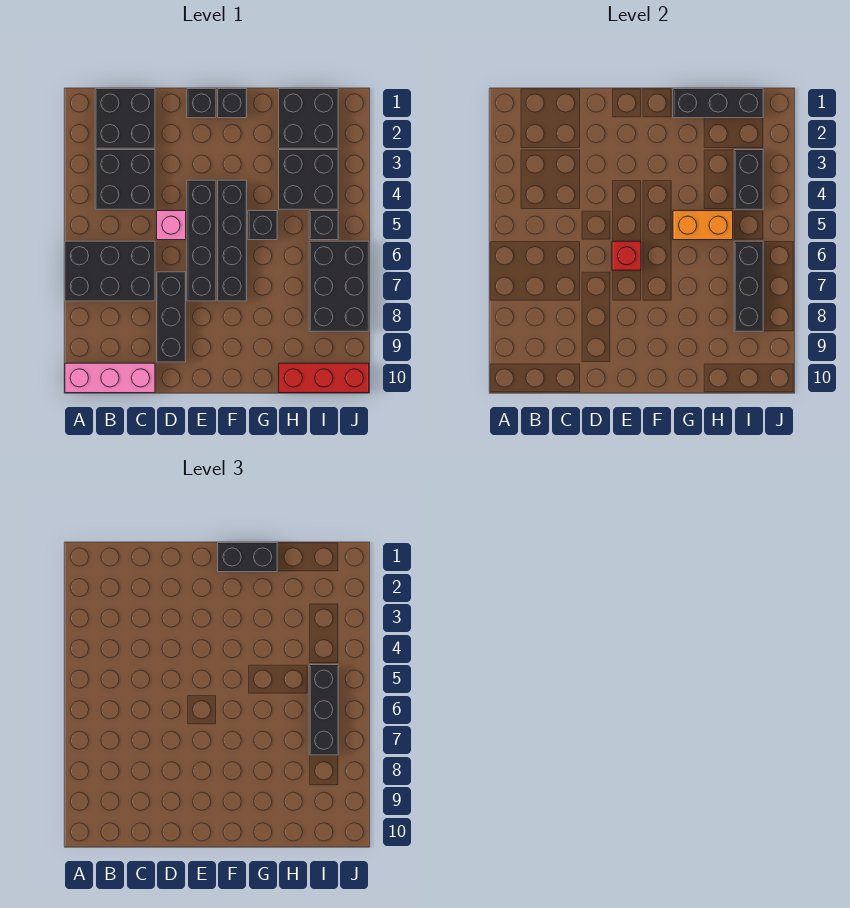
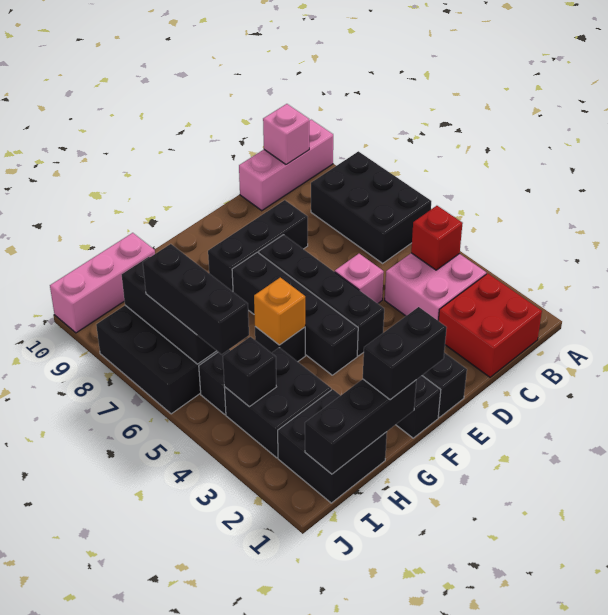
black 2x3 brick [65,241,155,301] -> black 2x3 brick turned to [311,151,431,263]
black 2x2 brick [95,89,155,148] -> red 2x2 brick [438,273,542,377]
black 2x2 brick [95,150,155,209] -> pink 2x2 brick [385,253,486,320]
none -> pink 1x1 brick [263,104,309,165]
black 1x3 brick [157,272,186,362] -> black 1x3 brick turned to [208,200,308,292]
red 1x1 brick [612,241,641,270] -> red 1x1 brick moved to [411,206,462,270]
orange 1x2 brick [673,211,733,240] -> orange 1x1 brick [254,277,305,345]
red 1x3 brick [279,363,369,393] -> pink 1x3 brick [50,233,155,333]
black 1x2 brick [734,150,763,209] -> black 1x1 brick [223,337,276,407]

